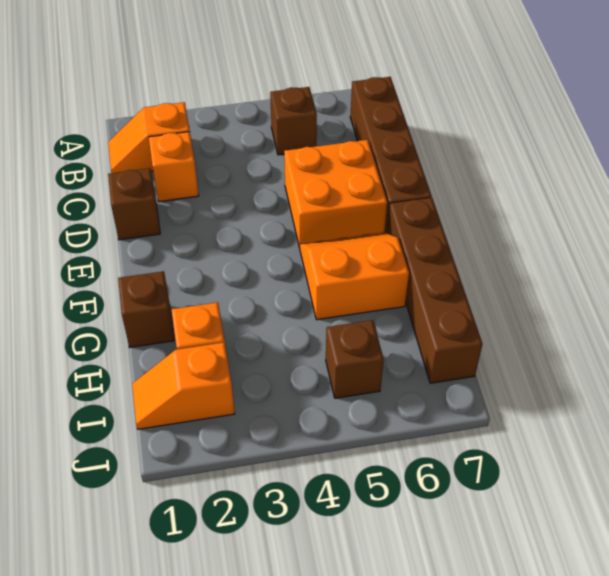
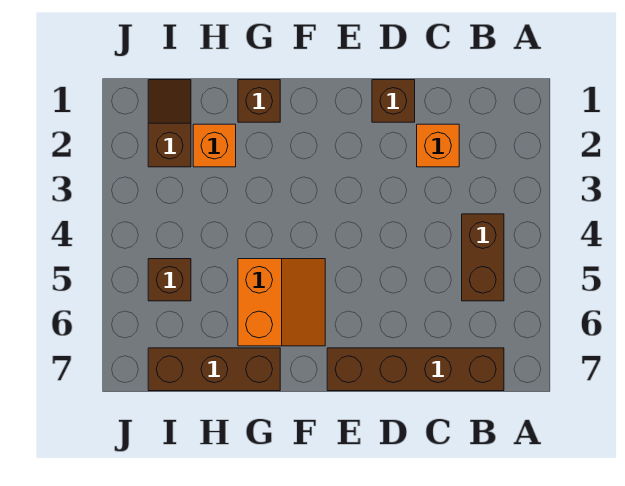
orange 1x2 slope [108,102,190,173] -> none
brown 1x1 brick [270,87,317,155] -> brown 1x2 brick [462,214,504,301]
orange 2x2 brick [284,140,387,248] -> none
brown 1x4 brick [387,198,482,383] -> brown 1x3 brick [148,348,280,391]
orange 1x2 slope [132,342,235,429] -> brown 1x2 slope [148,80,191,167]

